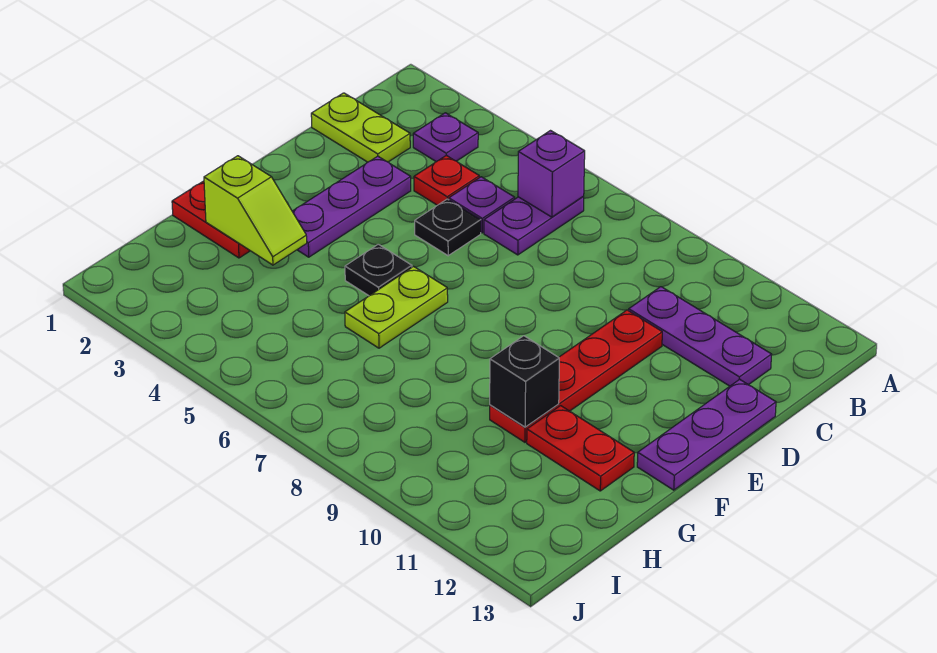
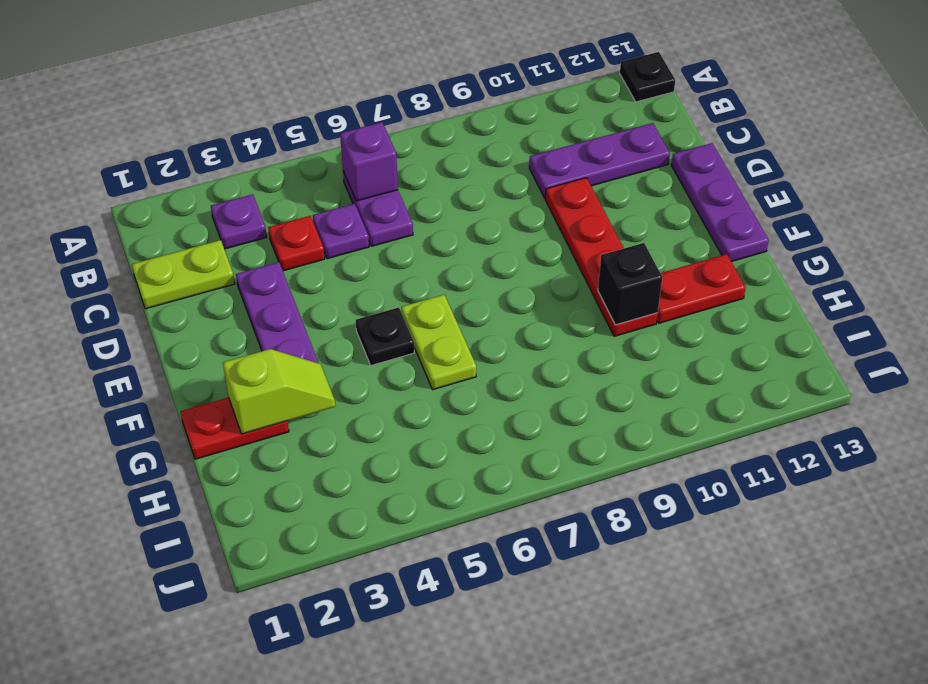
black 1x1 plate [415,199,481,256] -> black 1x1 plate moved to [620,52,675,102]

